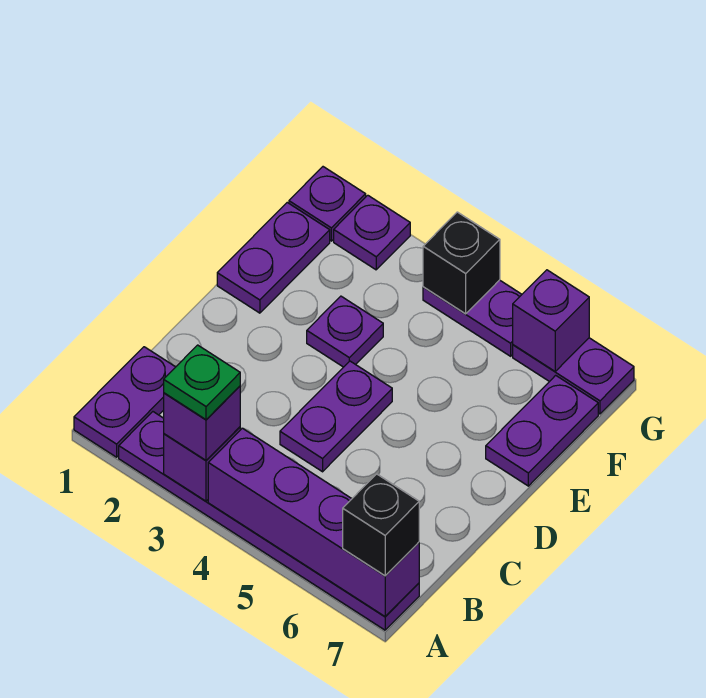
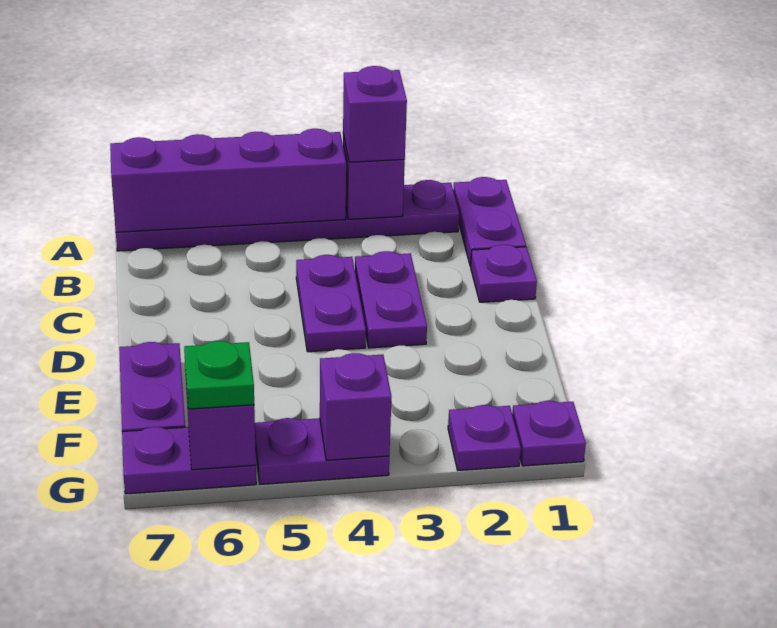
green 1x1 plate [164,345,240,420] -> green 1x1 plate moved to [184,341,254,409]
black 1x1 brick [343,474,419,576] -> none
purple 1x2 plate [217,203,330,313] -> purple 1x2 plate moved to [355,251,427,348]
purple 1x1 plate [307,296,383,367] -> purple 1x1 plate moved to [471,245,537,302]
black 1x1 brick [423,212,500,314] -> purple 1x1 brick [320,353,392,460]

